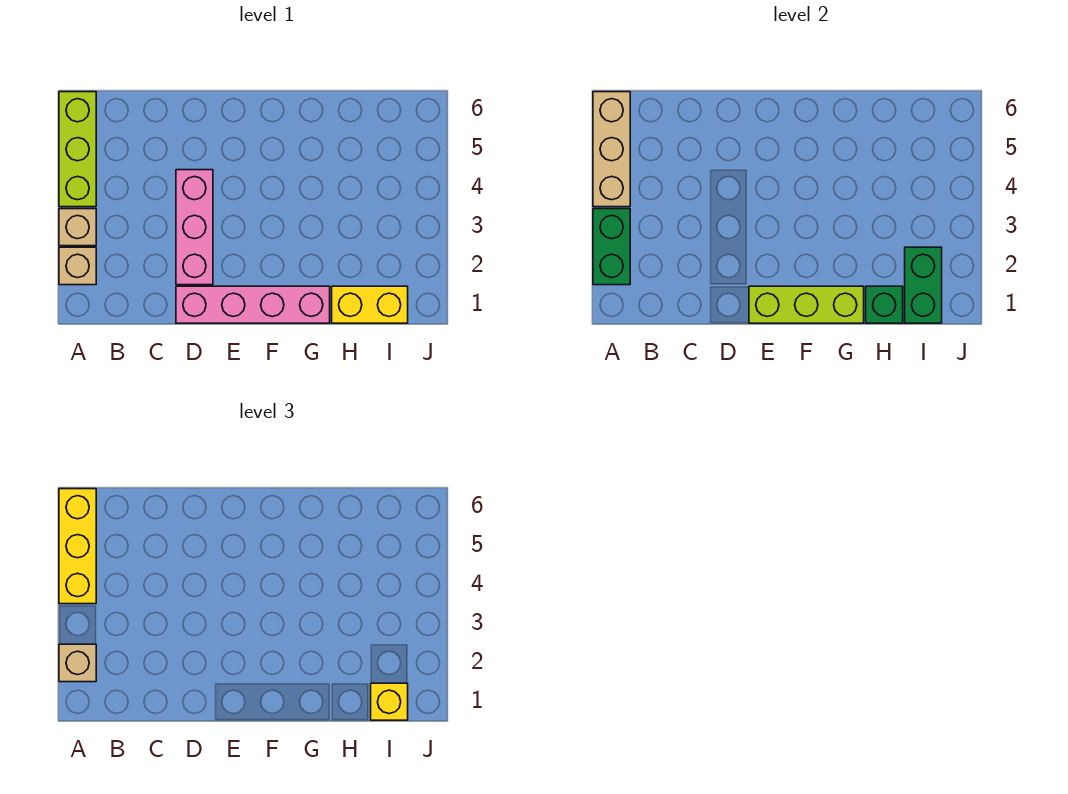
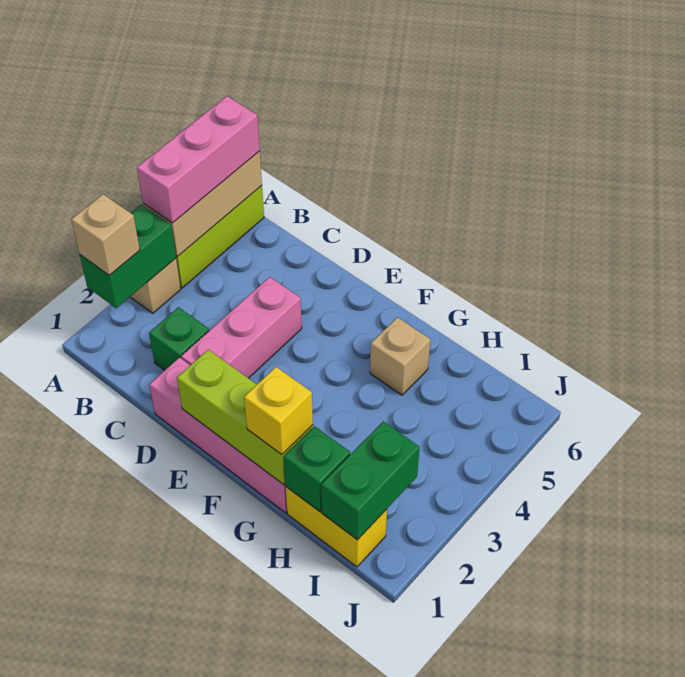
tan 1x1 brick [59,247,96,285] -> tan 1x1 brick moved to [370,317,430,395]
yellow 1x3 brick [59,489,96,604] -> pink 1x3 brick [137,96,260,223]
none -> green 1x1 brick [149,307,209,370]
yellow 1x1 brick [371,683,408,720] -> yellow 1x1 brick moved to [244,367,313,455]

